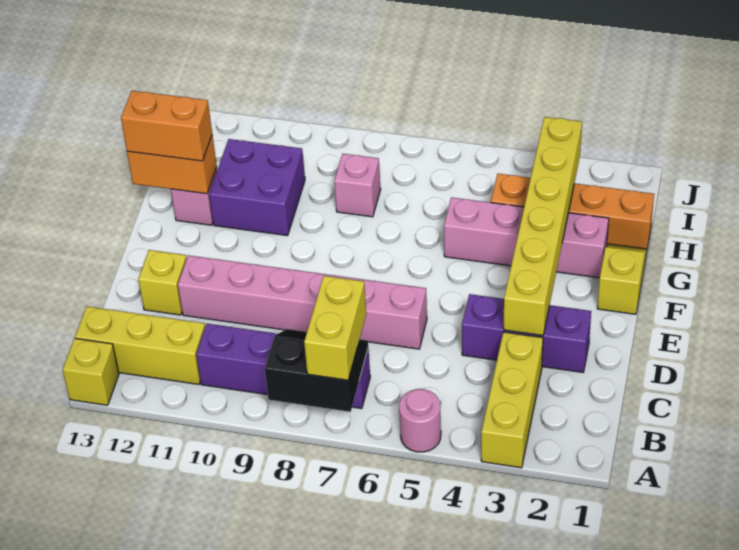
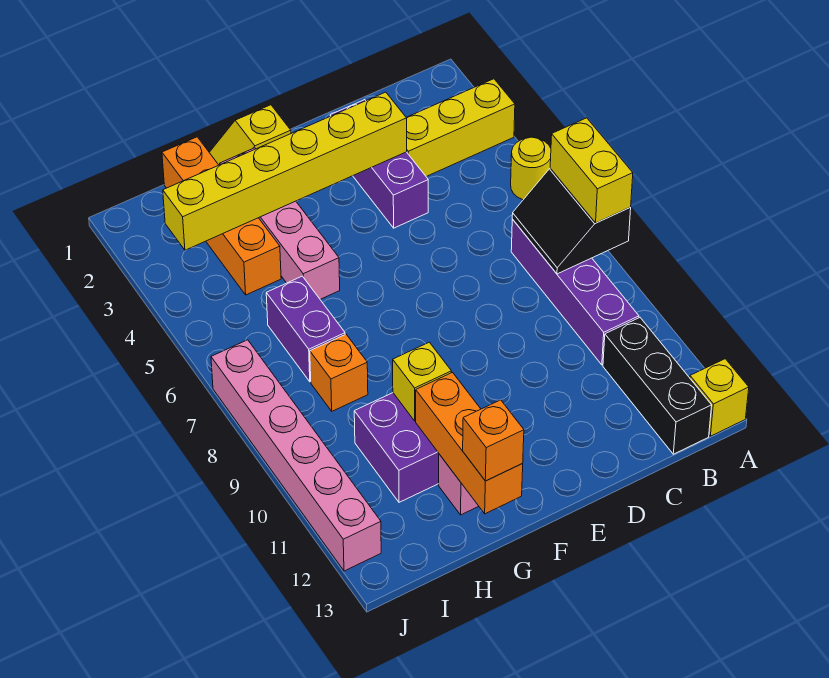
pink 1x1 round brick [399,389,441,452] -> yellow 1x1 round brick [511,137,551,200]
yellow 1x2 brick [304,276,366,380] -> yellow 1x2 brick turned to [550,118,633,223]
yellow 1x3 brick [75,306,205,384] -> black 1x3 brick [603,318,712,454]
pink 1x6 brick [178,255,427,349] -> pink 1x6 brick moved to [211,340,381,571]
yellow 1x1 brick [138,250,187,315] -> yellow 1x1 brick moved to [393,342,451,421]
orange 1x2 brick [127,135,217,194] -> orange 1x3 brick [416,373,523,514]
orange 1x2 brick [121,91,212,161] -> orange 1x1 brick [463,400,524,481]
none -> purple 1x2 brick [266,276,345,382]
pink 1x1 brick [334,154,381,217] -> orange 1x1 brick [310,334,368,411]

